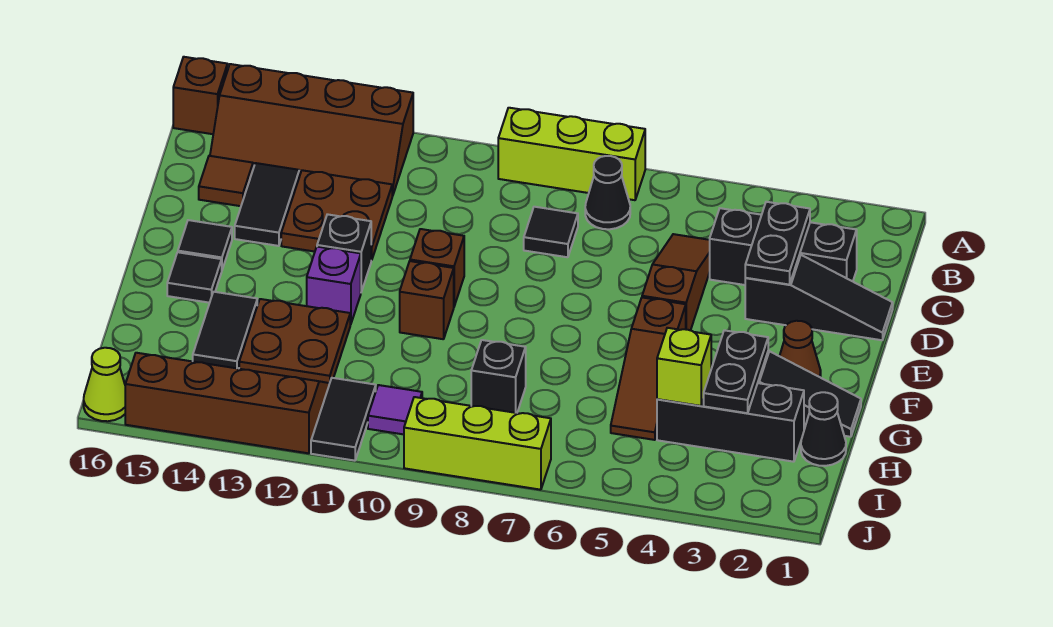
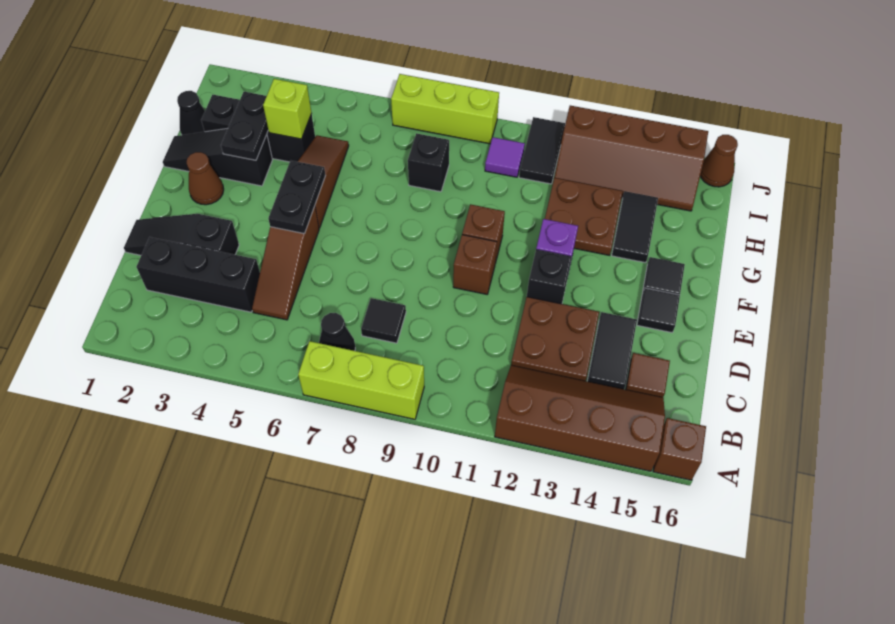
black 1x2 plate [745,202,810,284] -> black 1x2 plate moved to [268,161,326,234]
lime 1x1 cone [84,348,125,421] -> brown 1x1 cone [700,135,738,187]

